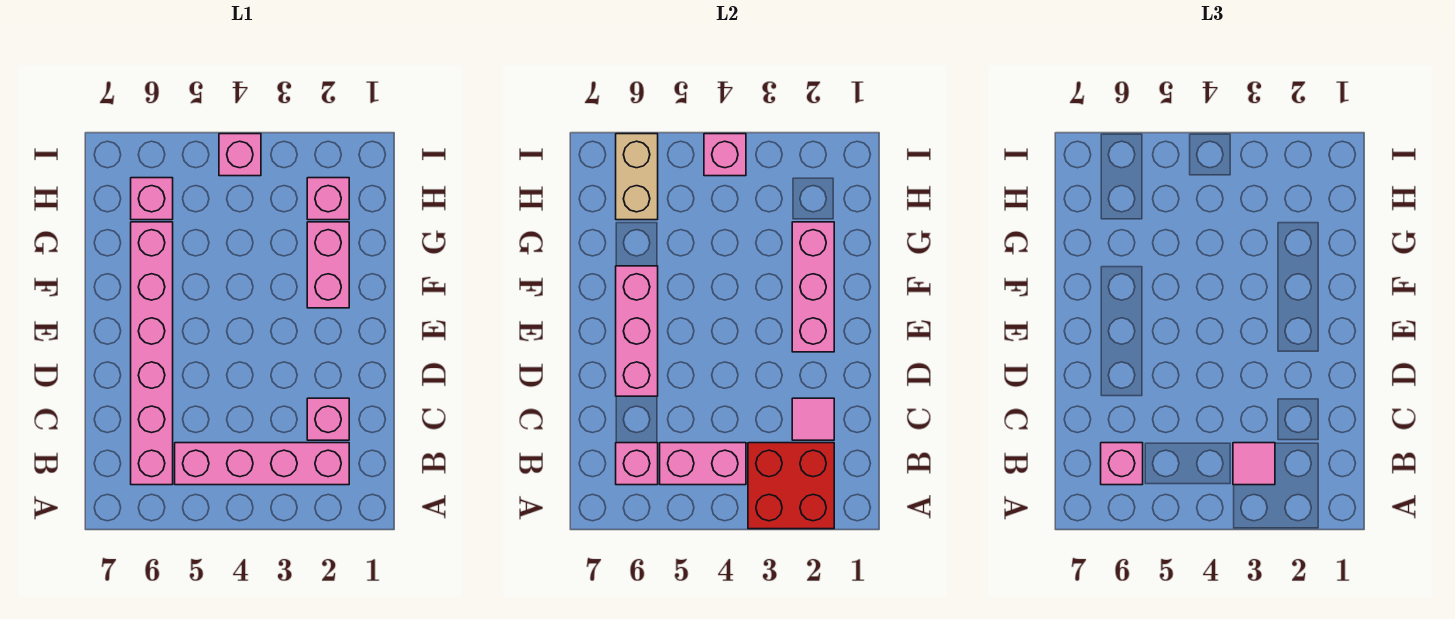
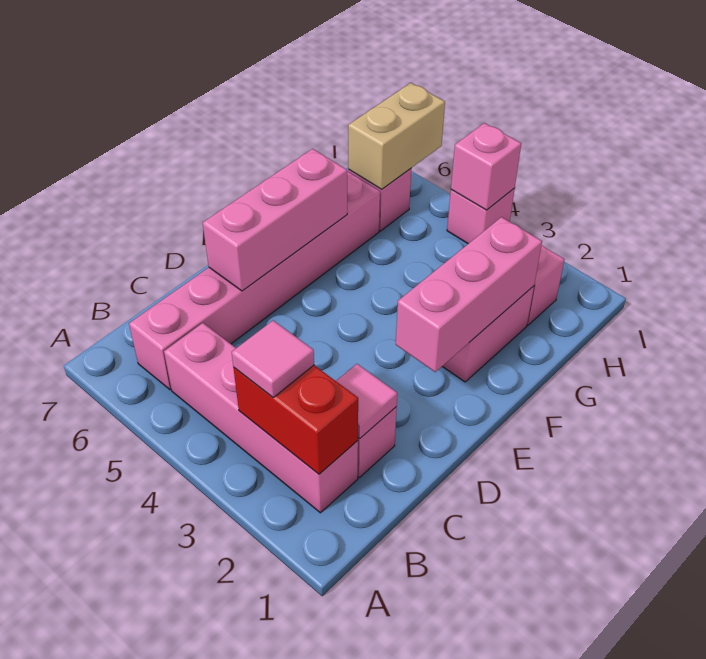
red 2x2 brick [748,443,834,529] -> red 1x2 brick [234,365,358,474]
pink 1x2 brick [660,443,746,485] -> none
pink 1x1 brick [616,443,658,485] -> none
pink 1x1 brick [1101,443,1143,485] -> none

